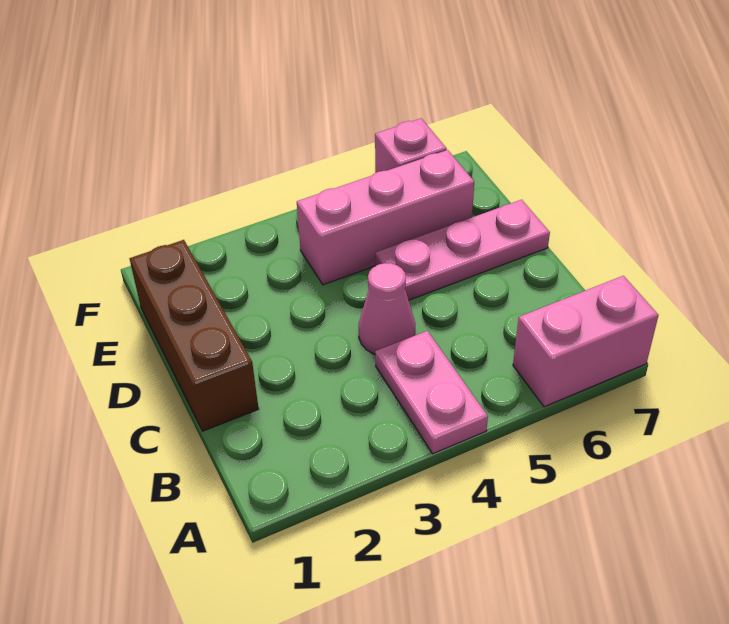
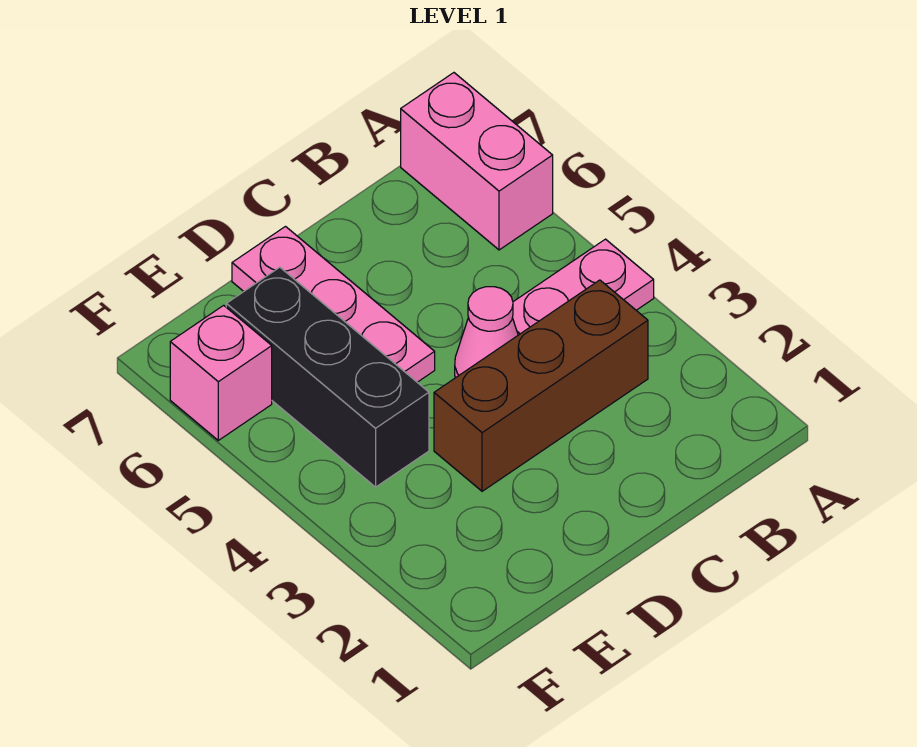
brown 1x3 brick [129,240,259,431] -> brown 1x3 brick moved to [434,280,648,491]
pink 1x3 brick [297,150,474,285] -> black 1x3 brick [226,267,429,487]

